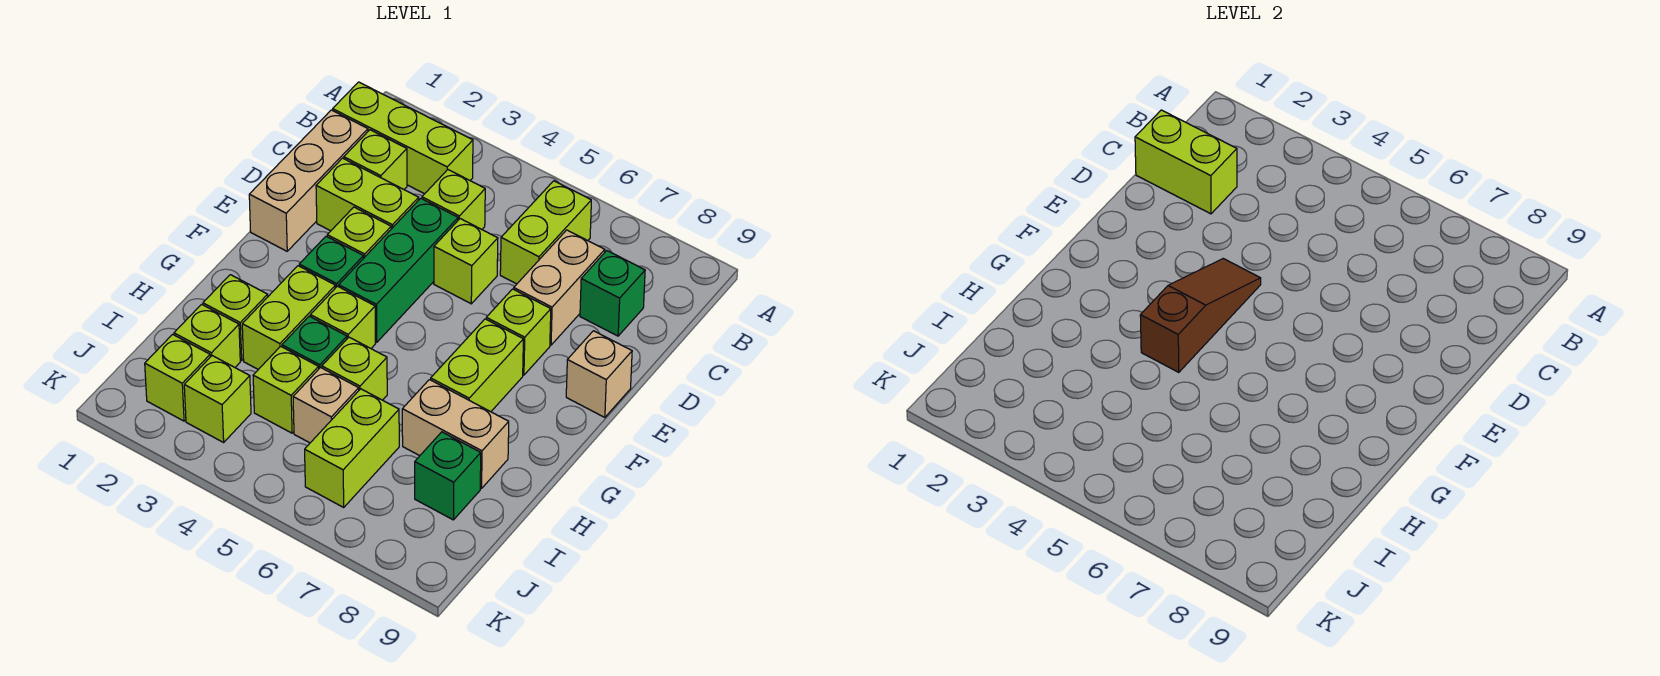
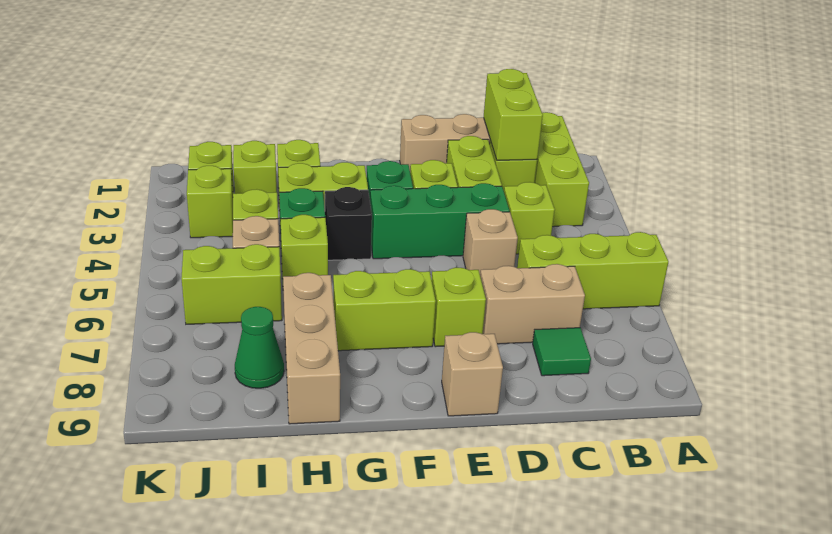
lime 1x2 brick [500,181,591,284] -> lime 1x3 brick [517,232,668,309]
green 1x1 brick [580,251,645,336] -> green 1x1 tile [533,328,591,376]
lime 1x1 brick [434,219,498,304] -> tan 1x1 brick [463,209,518,274]
brown 1x3 slope [1140,259,1261,372] -> none
lime 1x1 brick [310,286,375,348] -> black 1x1 brick [325,187,372,260]
tan 1x2 brick [402,380,509,489] -> tan 1x3 brick [283,273,340,424]
green 1x1 brick [415,432,481,520] -> green 1x1 cone [235,307,284,388]

